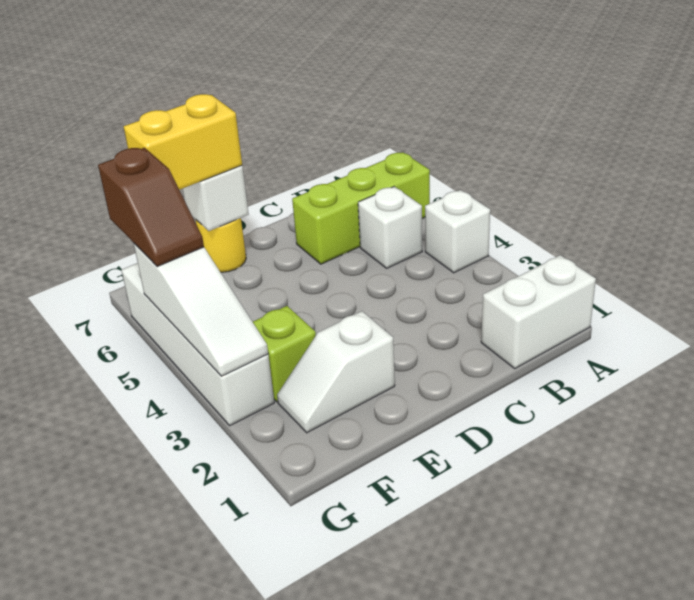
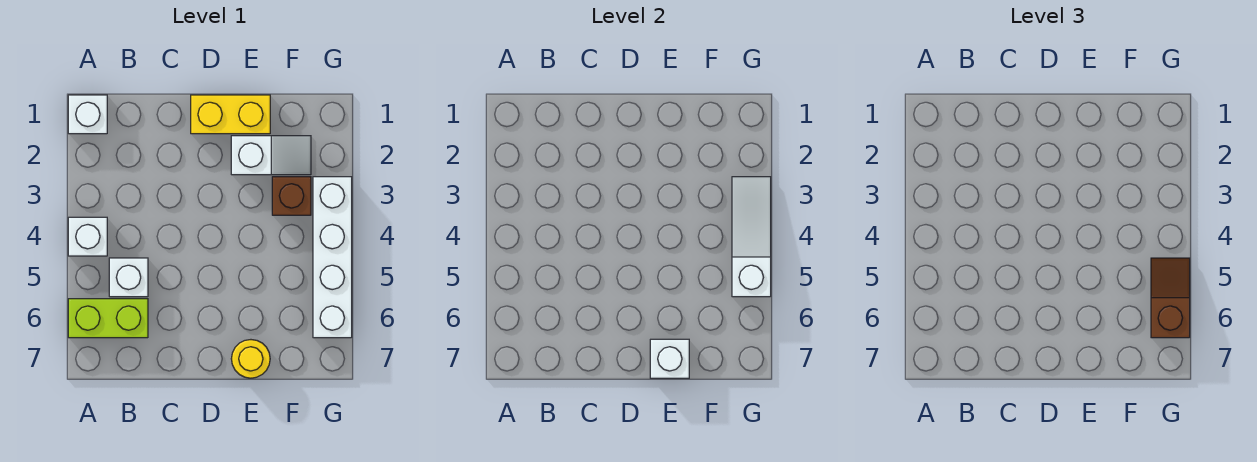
white 1x2 brick [481,255,596,368] -> white 1x1 brick [68,95,107,134]
lime 1x3 brick [292,152,430,264] -> lime 1x2 brick [68,299,148,338]
yellow 1x2 brick [124,94,242,190] -> yellow 1x2 brick moved to [191,95,270,134]
lime 1x1 brick [253,306,316,402] -> brown 1x1 brick [272,177,311,215]

